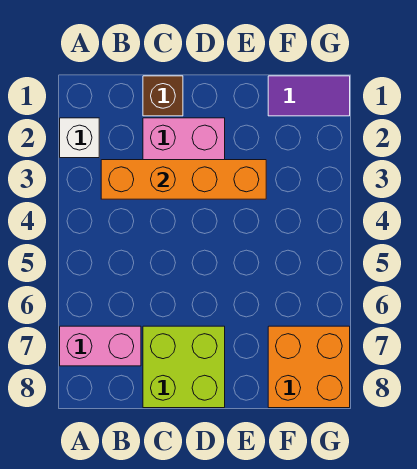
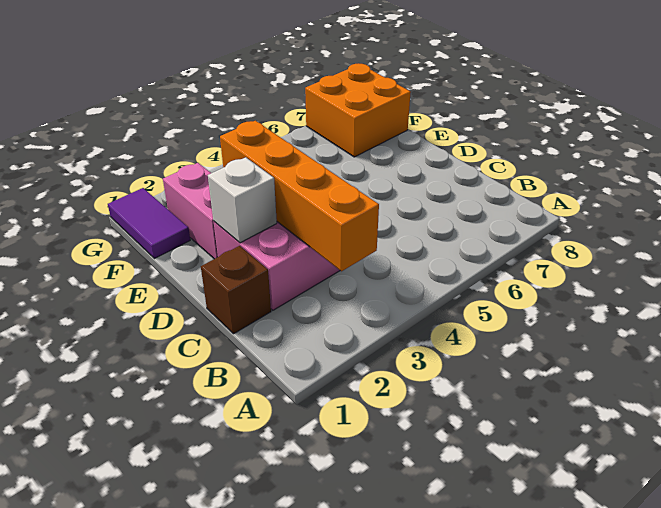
white 1x1 brick [60,118,99,158] -> white 1x1 brick moved to [208,157,277,243]
pink 1x2 brick [60,326,141,366] -> pink 1x2 brick moved to [163,163,218,259]
lime 2x2 brick [143,326,225,408] -> none

